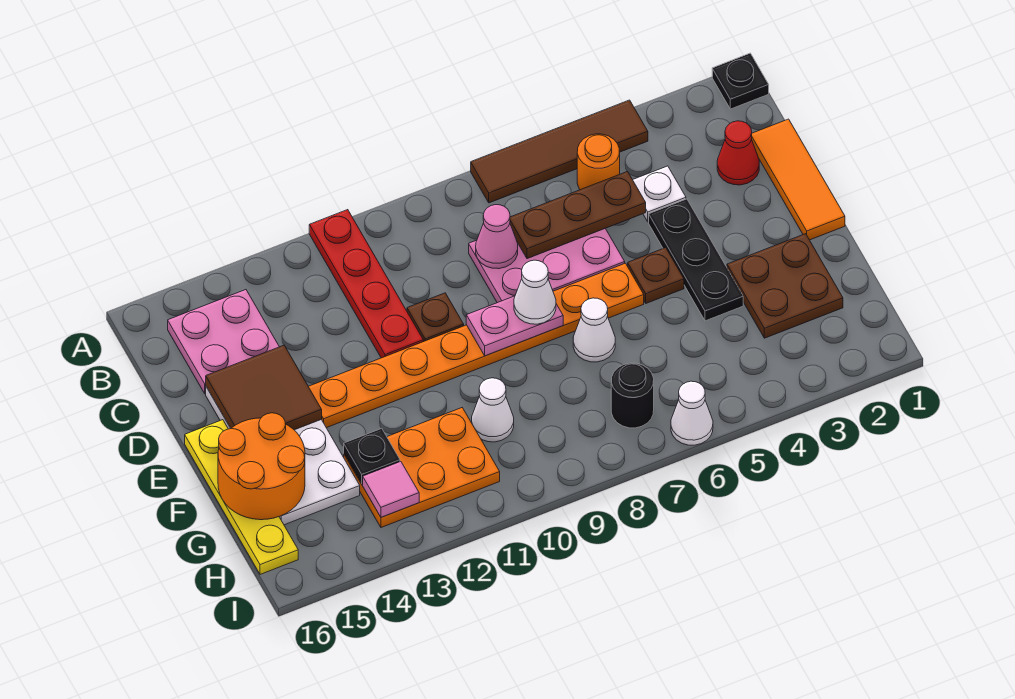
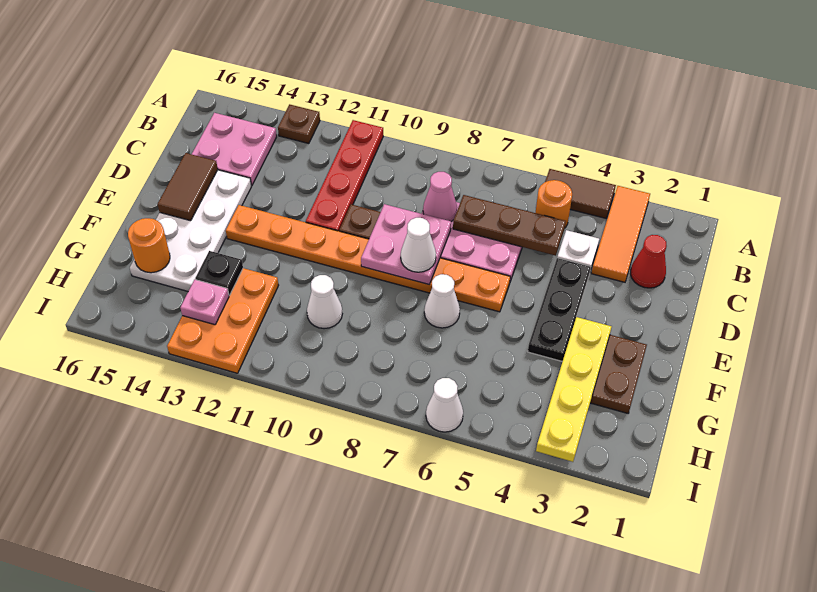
black 1x1 plate [712,53,769,109] -> none
brown 1x4 tile [471,100,648,203] -> brown 1x2 tile [545,169,616,218]
orange 1x3 tile [752,119,845,240] -> orange 1x3 tile moved to [592,186,650,282]
brown 2x2 tile [206,345,322,430] -> brown 1x2 tile [158,153,218,221]
brown 1x1 plate [628,248,684,303] -> brown 1x1 plate moved to [278,104,320,144]
pink 1x2 plate [466,296,563,356] -> pink 2x2 plate [361,204,451,285]
yellow 1x4 plate [185,420,298,574] -> yellow 1x4 plate moved to [536,317,611,462]
orange 2x2 round brick [218,413,305,520] -> orange 1x1 round brick [128,218,170,273]
orange 2x3 plate [344,408,500,527] -> orange 2x3 plate turned to [167,268,279,373]
black 1x1 round brick [611,363,654,428] -> none
pink 1x1 tile [363,462,419,517] -> pink 1x1 plate [180,280,229,325]

